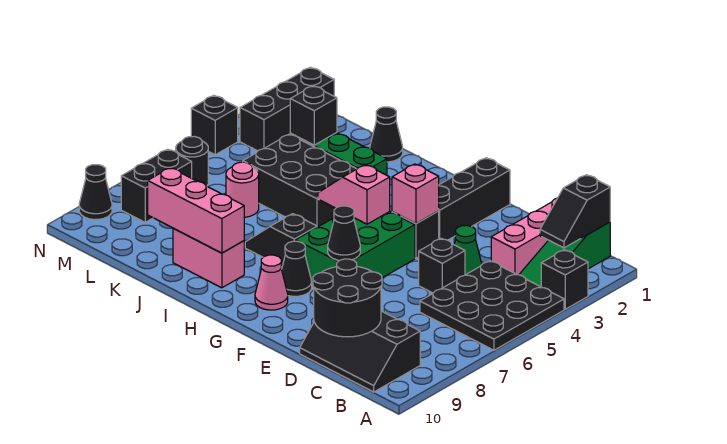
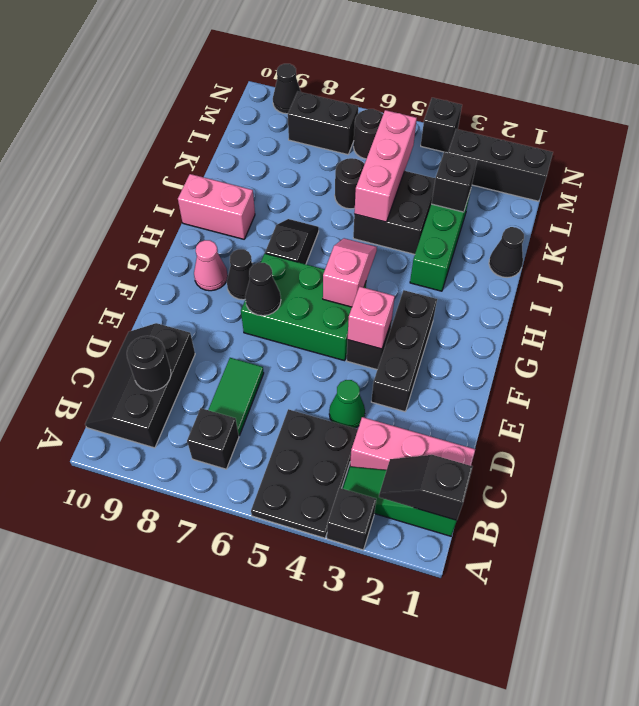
black 3x3 plate [420,261,564,350] -> black 2x3 plate [251,409,358,538]
none -> green 1x2 tile [209,358,264,435]
black 2x2 round brick [313,259,382,337] -> black 1x1 round brick [127,336,171,391]
black 1x1 brick [419,238,465,293] -> black 1x1 brick moved to [187,408,239,469]
black 1x3 brick [439,158,510,240] -> black 1x3 brick turned to [371,290,437,412]
black 2x3 brick [243,134,356,227] -> black 2x2 brick [353,171,435,254]
pink 1x2 brick [173,228,244,288] -> pink 1x2 brick turned to [178,174,255,239]
pink 1x3 brick [148,168,244,253] -> pink 1x3 brick moved to [354,110,417,222]
pink 1x1 round brick [226,162,259,217] -> black 1x1 round brick [335,158,365,209]

